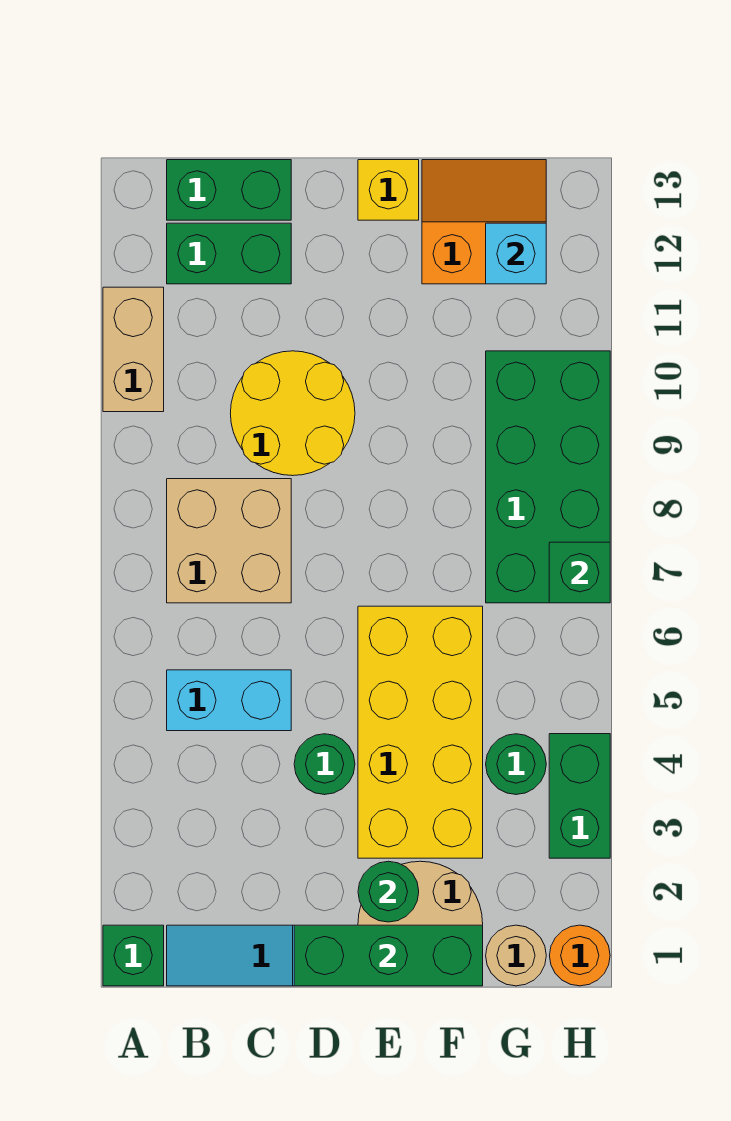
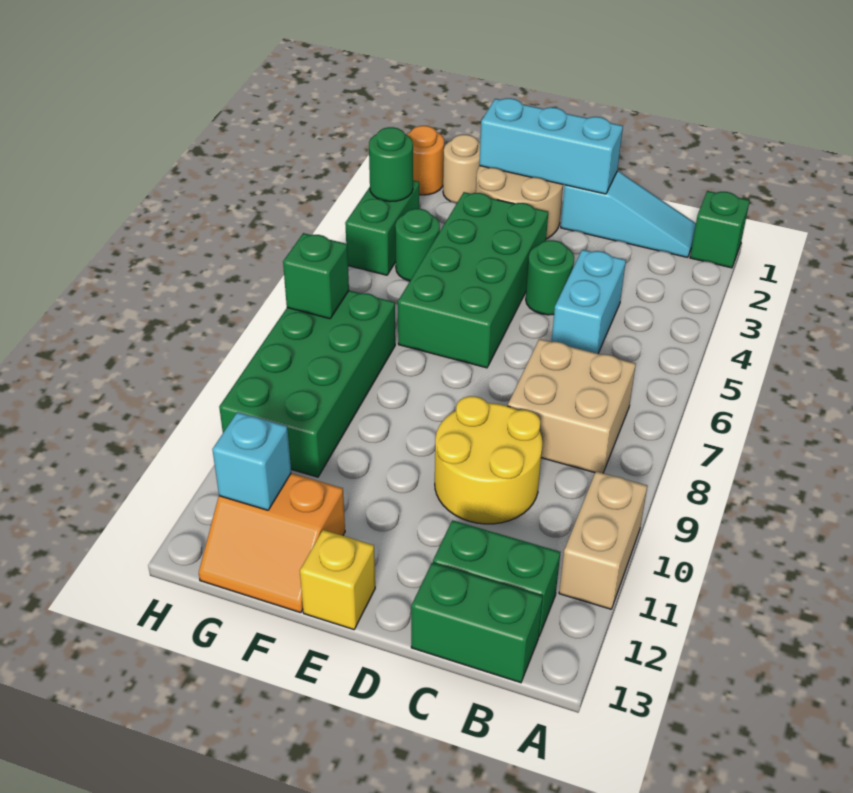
cyan 1x2 brick [167,670,291,731] -> cyan 1x2 brick turned to [552,250,626,354]
green 1x3 brick [294,925,483,986] -> cyan 1x3 brick [479,98,623,194]
green 1x1 round brick [358,861,419,922] -> green 1x1 round brick moved to [369,127,413,202]
yellow 2x4 brick [358,606,483,858] -> green 2x4 brick [398,192,548,368]

